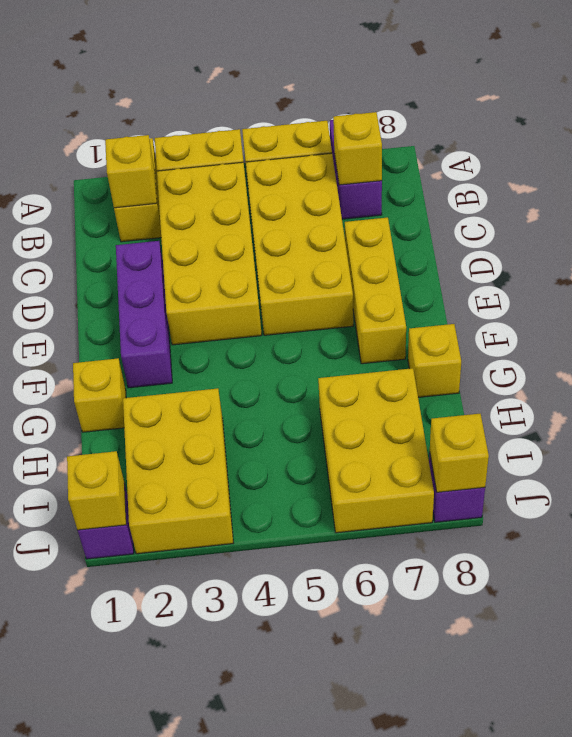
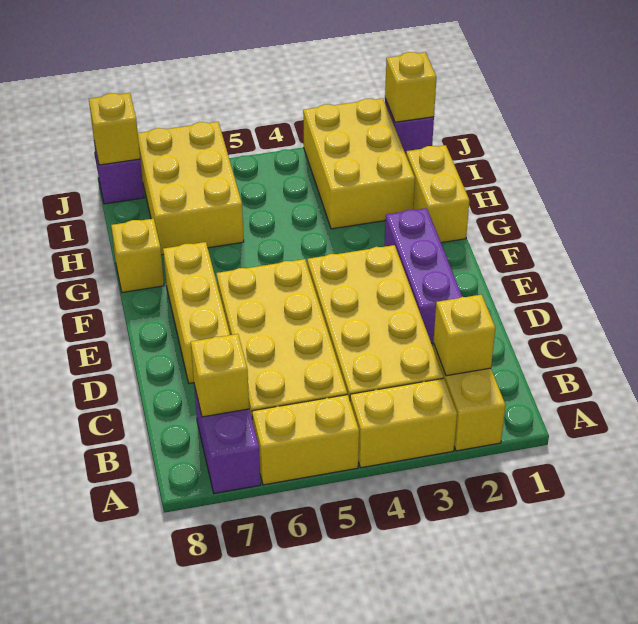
yellow 1x1 brick [73,358,126,432] -> yellow 1x2 brick [406,145,469,243]

